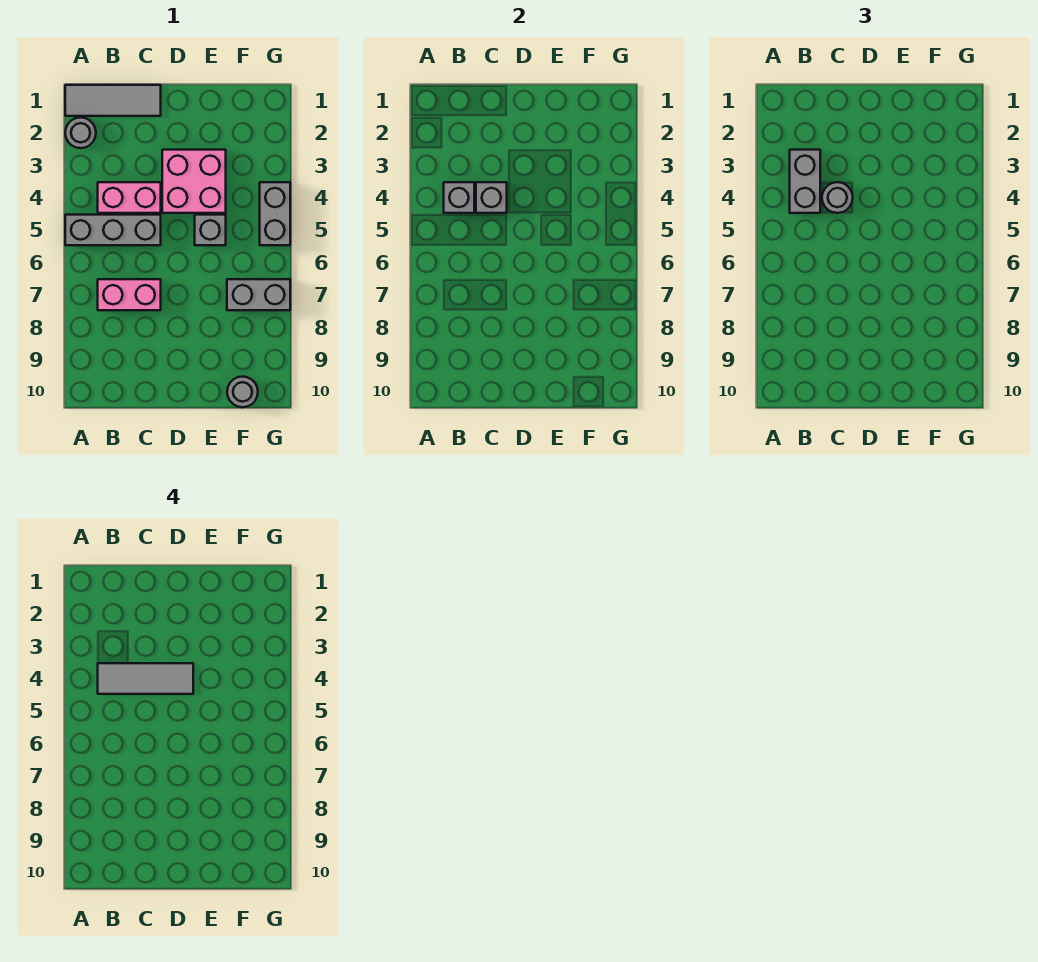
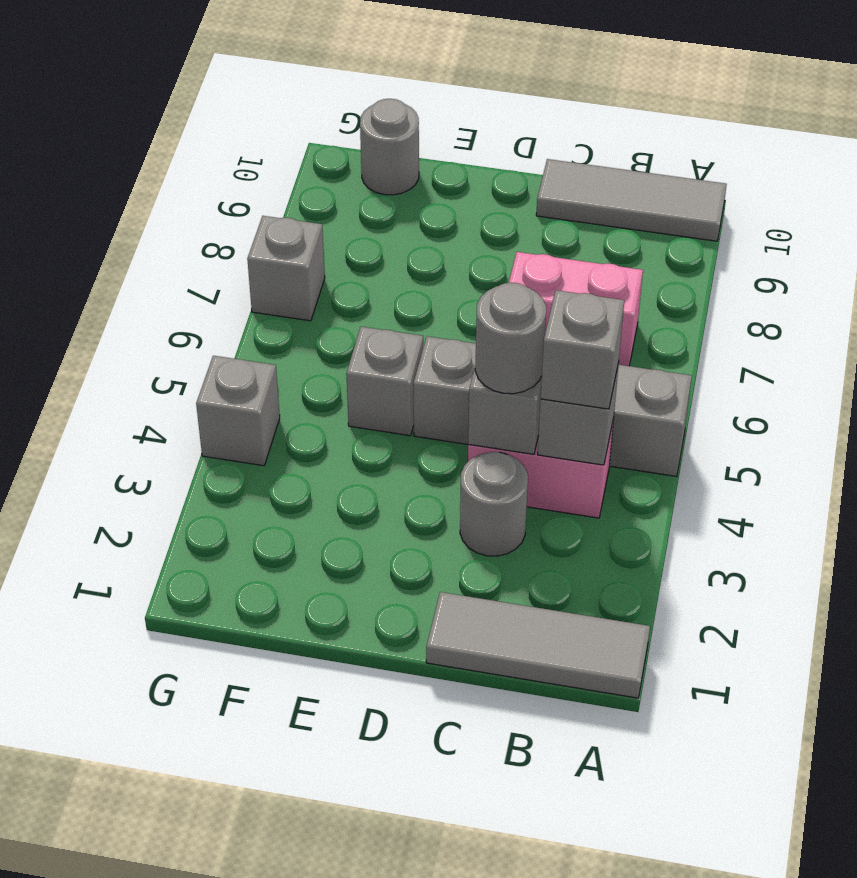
grey 1x1 round brick [65,117,96,148] -> grey 1x1 round brick moved to [460,452,528,556]
grey 1x3 brick [65,215,161,245] -> grey 1x4 brick [414,336,692,477]
grey 1x2 brick [790,150,820,213] -> grey 1x1 brick [541,290,624,409]
grey 1x3 tile [98,663,193,694] -> grey 1x3 tile moved to [536,159,727,241]
pink 2x2 brick [162,150,226,213] -> none
grey 1x2 brick [227,279,290,310] -> grey 1x1 brick [247,216,325,321]
grey 1x2 brick [260,182,290,245] -> grey 1x1 brick [196,356,280,466]

